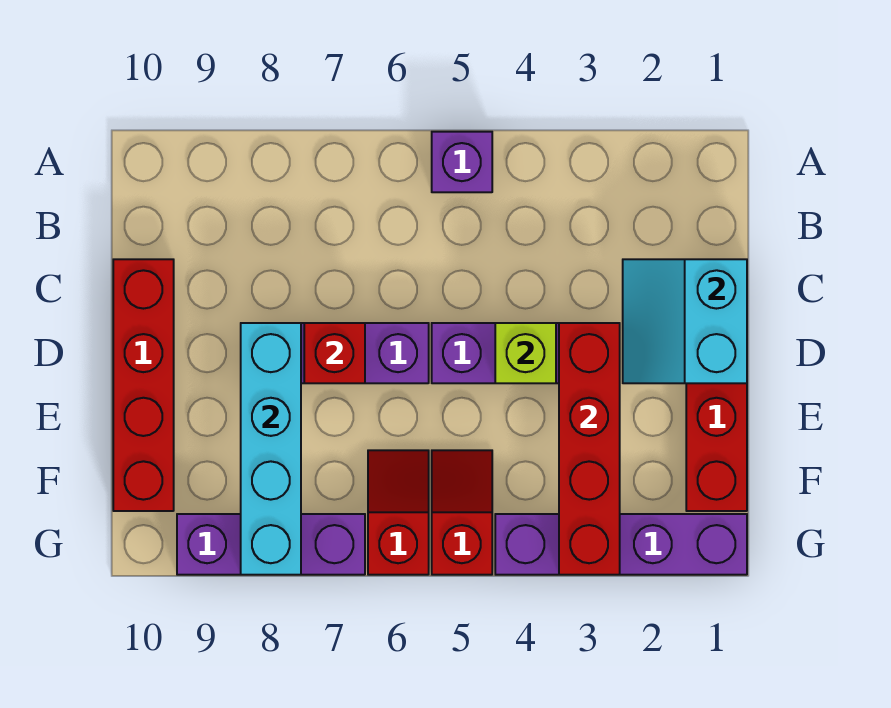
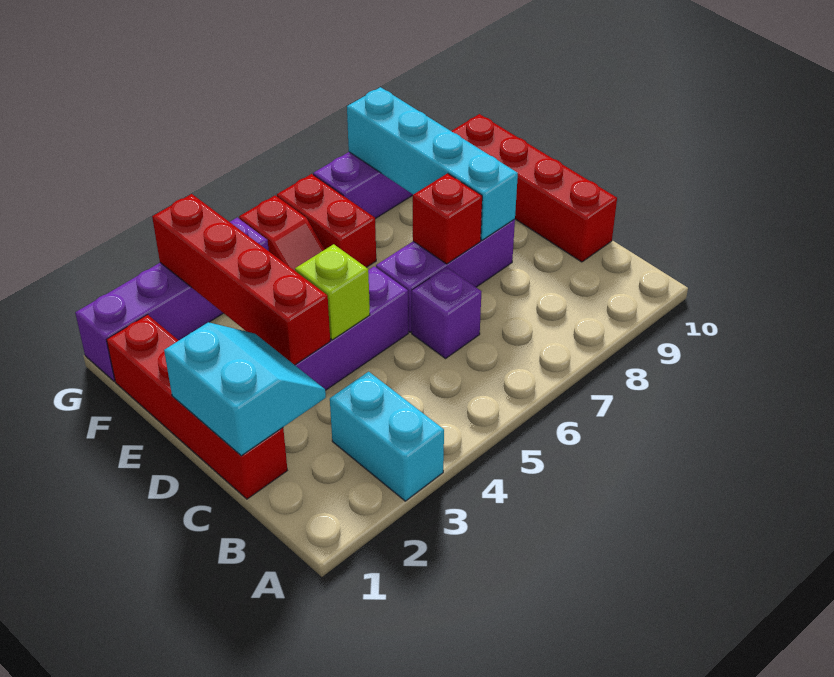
none -> cyan 1x2 brick [330,372,444,501]
purple 1x1 brick [432,132,492,192] -> purple 1x1 brick moved to [412,267,481,358]
red 1x2 slope [368,450,429,575] -> red 1x2 brick [277,174,376,267]

